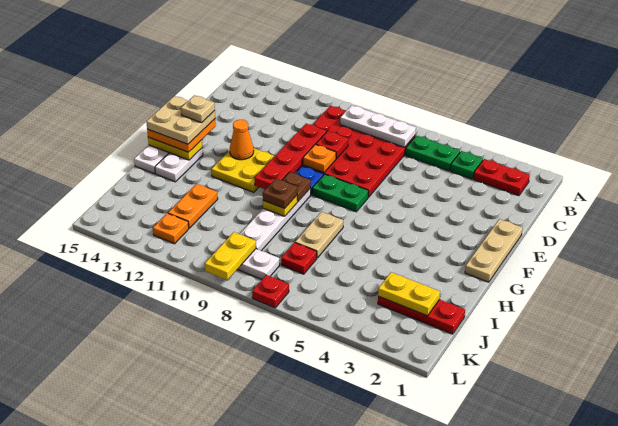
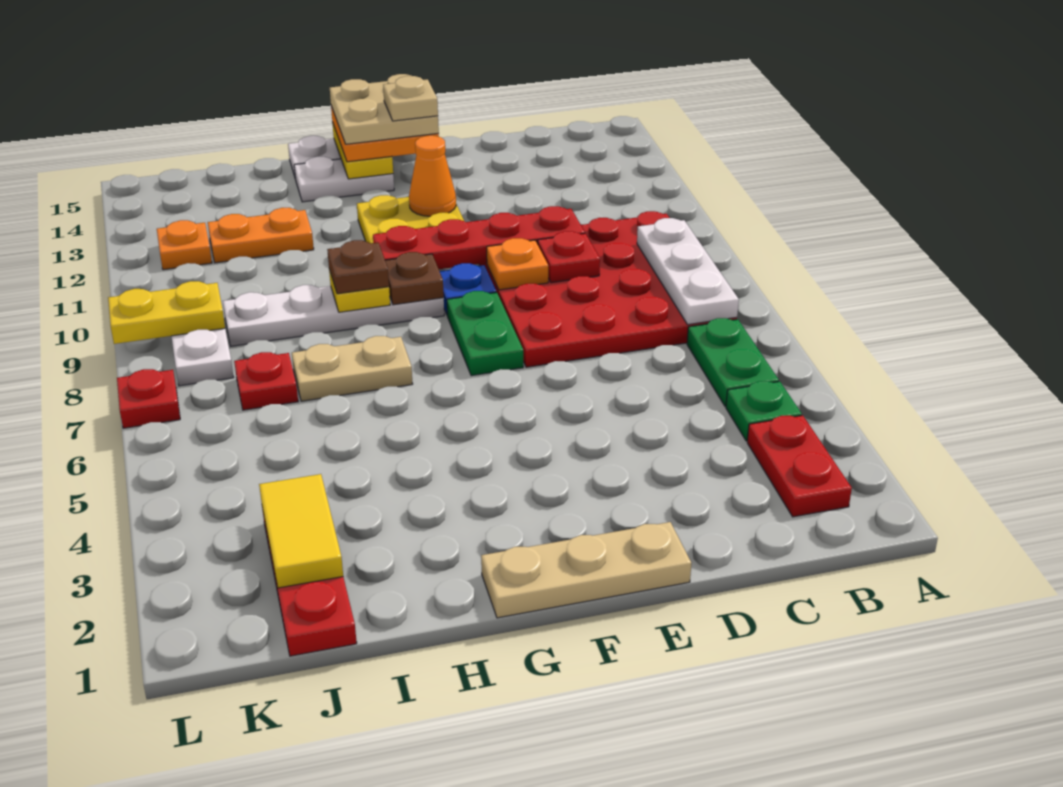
yellow 1x2 plate [378,272,440,316] -> yellow 1x2 tile [259,474,343,588]

